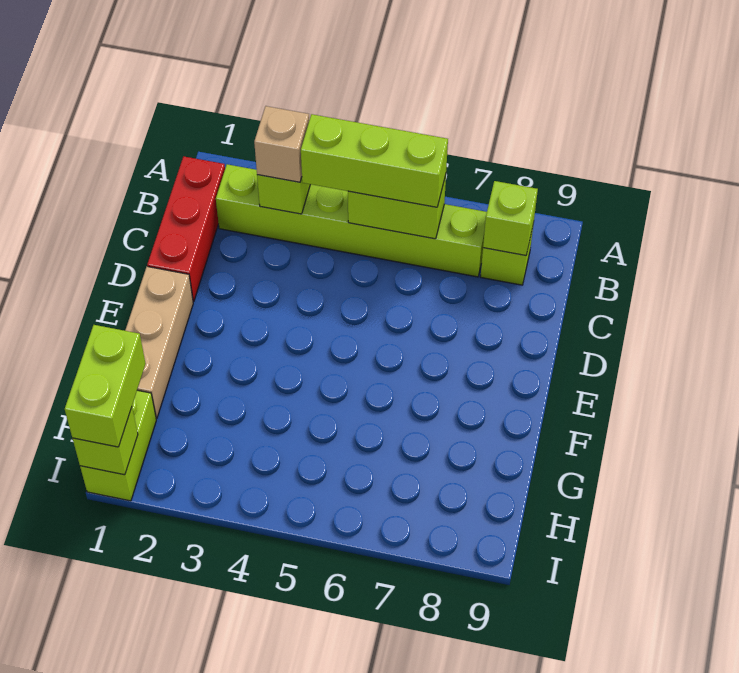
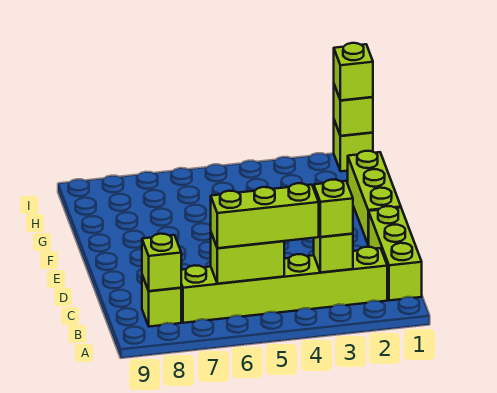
red 1x3 brick [147,156,225,302] -> lime 1x3 brick [369,206,422,301]
tan 1x1 brick [254,106,309,182] -> lime 1x1 brick [314,180,353,237]
tan 1x3 brick [125,266,193,418] -> lime 1x3 brick [348,151,401,245]
lime 1x2 brick [80,390,156,501] -> lime 1x1 brick [334,121,373,171]
lime 1x2 brick [65,325,146,447] -> lime 1x1 brick [334,43,373,100]

